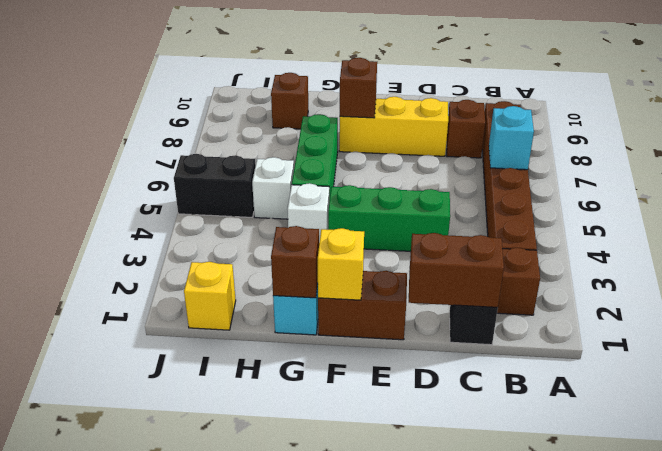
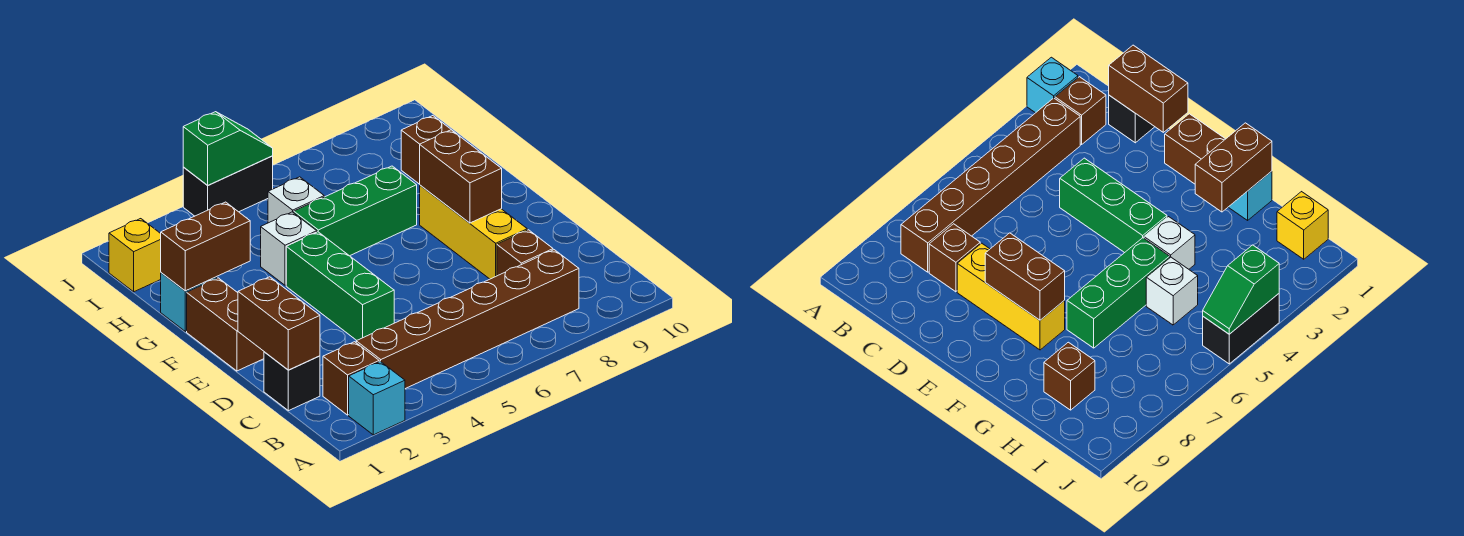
cyan 1x1 brick [489,106,534,170] -> cyan 1x1 brick moved to [349,361,405,435]
yellow 1x1 brick [318,228,364,300] -> none
brown 1x1 brick [340,58,377,118] -> brown 1x2 brick [420,130,502,223]
brown 1x1 brick [271,226,319,298] -> brown 1x2 brick [161,202,250,291]
black 1x2 brick [174,154,256,217] -> black 1x2 brick turned to [183,156,273,216]
none -> green 1x2 slope [183,112,273,185]

